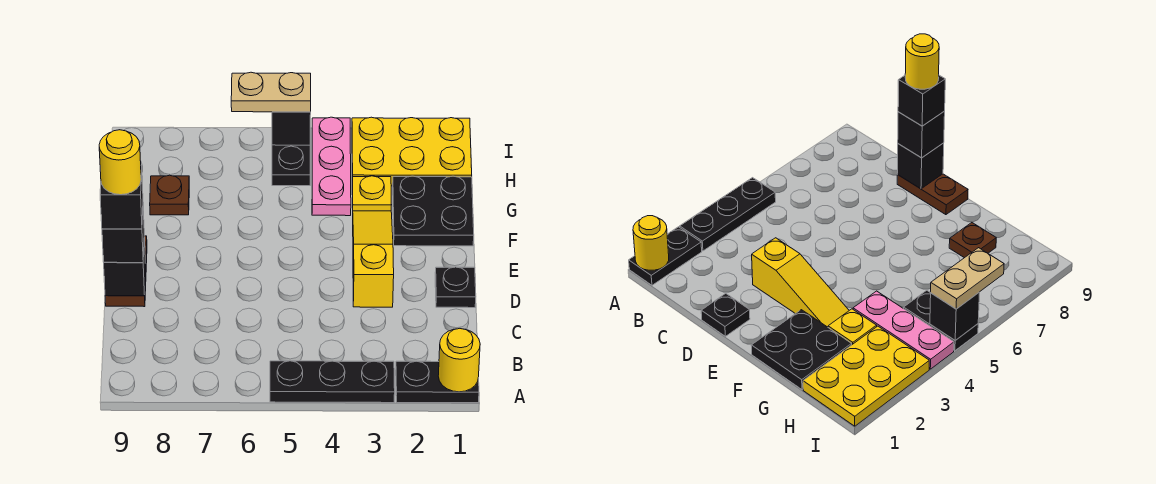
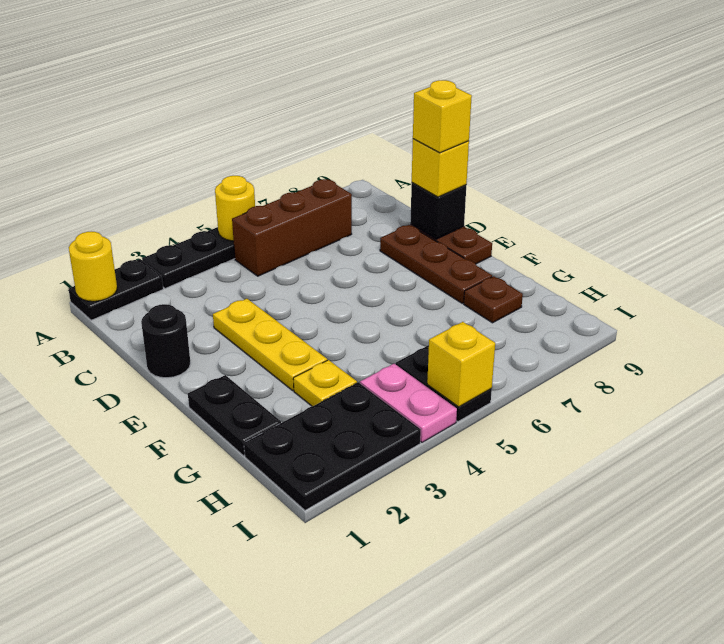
none -> brown 1x3 brick [232,179,352,276]
black 1x1 plate [435,267,476,308] -> black 1x1 round brick [141,304,190,378]
yellow 1x3 slope [353,211,394,307] -> yellow 1x3 plate [213,299,327,390]
none -> brown 1x3 plate [380,225,492,303]
black 1x1 brick [102,211,144,263] -> yellow 1x1 brick [412,139,469,197]
black 1x1 brick [100,166,143,229] -> yellow 1x1 brick [413,80,472,153]
yellow 1x1 round brick [99,130,141,195] -> yellow 1x1 round brick moved to [215,176,255,241]
black 2x2 plate [393,176,474,246] -> black 1x2 plate [188,375,281,456]
pink 1x3 plate [312,117,351,216] -> pink 1x2 plate [360,364,457,442]
yellow 2x3 plate [352,117,472,186] -> black 2x3 plate [244,382,421,510]
black 1x1 brick [272,112,311,145] -> yellow 1x1 brick [427,322,495,407]
tan 1x2 plate [231,72,311,112] -> none

